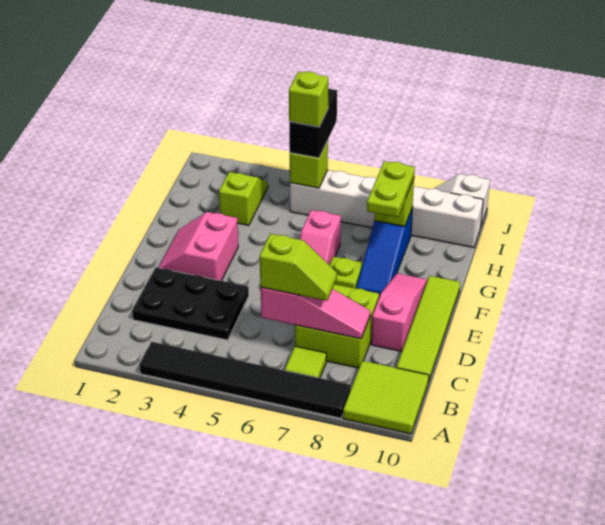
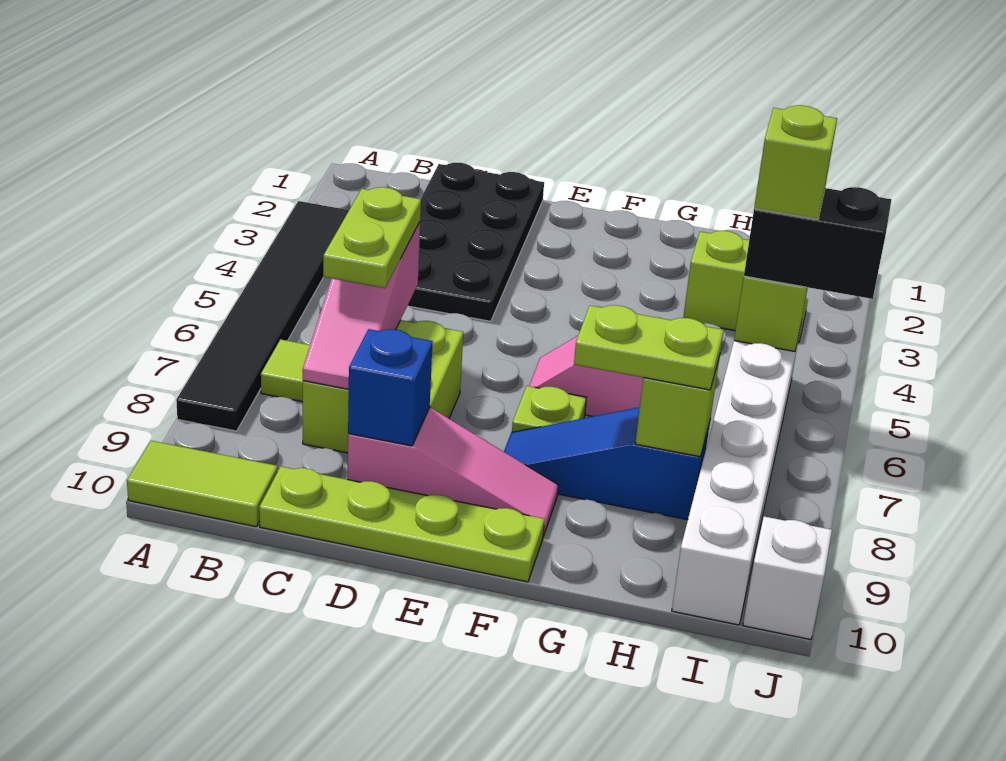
lime 2x2 tile [343,361,429,434] -> lime 1x2 tile [127,441,278,527]
black 2x3 plate [132,267,249,340] -> black 2x4 plate [408,163,544,321]
lime 1x2 slope [260,234,337,301] -> lime 1x2 plate [323,187,421,288]
lime 1x4 tile [397,276,460,383] -> lime 1x4 plate [259,466,545,582]
none -> blue 1x1 brick [348,329,433,446]
pink 2x2 slope [158,212,238,281] -> none

